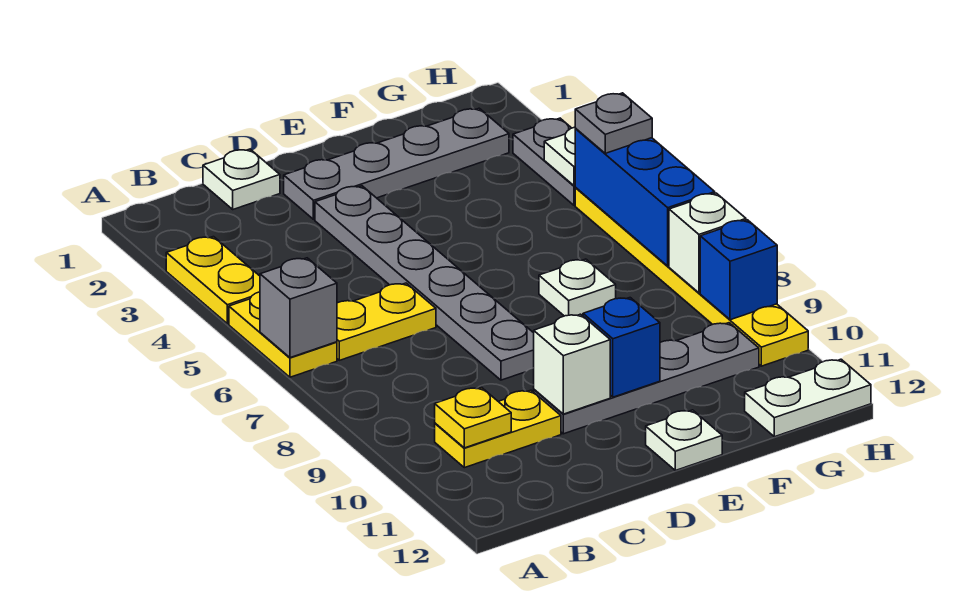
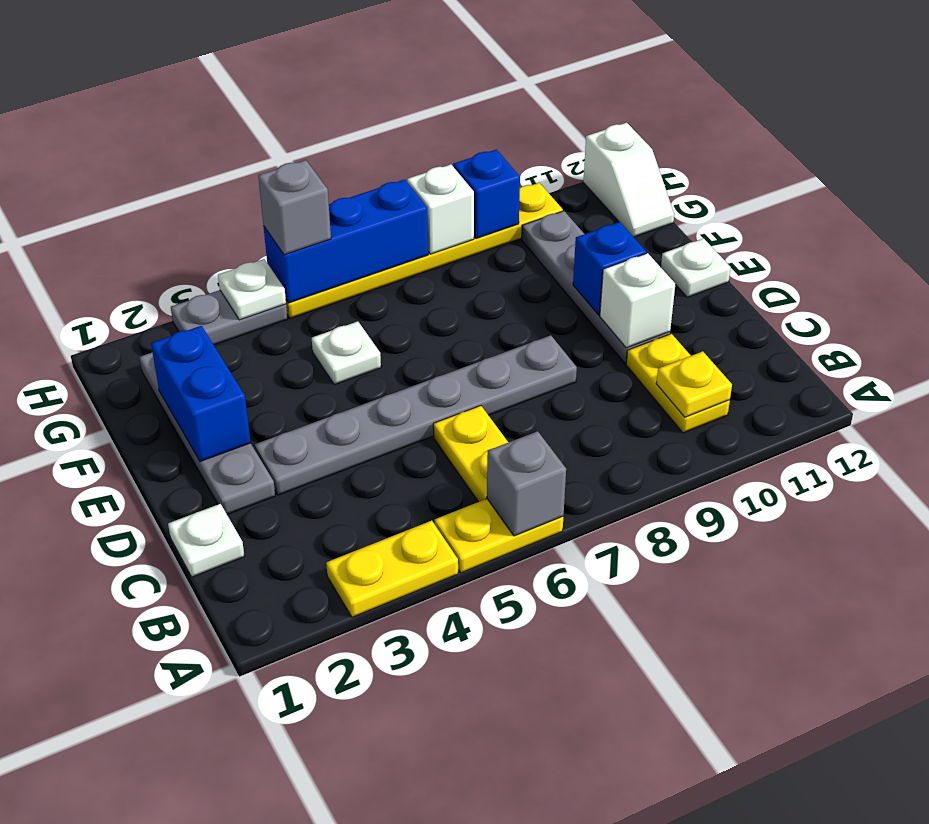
none -> blue 1x2 brick [151,326,251,462]
white 1x1 plate [539,259,616,316] -> white 1x1 plate moved to [312,321,381,385]
white 1x2 plate [745,359,871,437] -> white 1x2 slope [583,123,674,237]
grey 1x1 plate [575,93,652,153] -> grey 1x1 brick [258,160,331,255]

